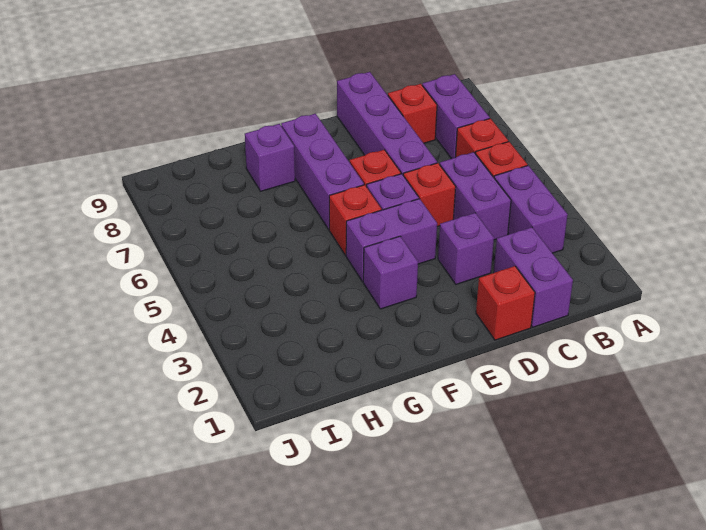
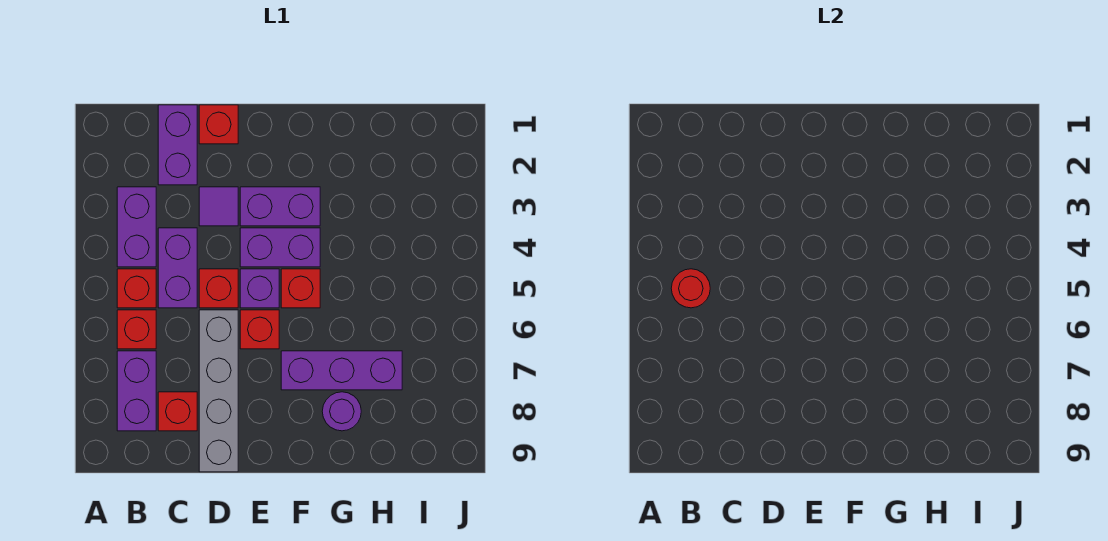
none -> red 1x1 round brick [671,269,710,308]
purple 1x1 brick [438,213,494,284] -> purple 1x1 tile [199,187,238,226]
purple 1x4 brick [337,72,437,175] -> grey 1x4 brick [199,310,238,472]
purple 1x1 brick [363,236,418,309] -> purple 1x2 brick [240,187,320,226]
purple 1x3 brick [281,114,364,229] -> purple 1x3 brick turned to [281,351,402,390]
purple 1x1 brick [245,124,295,191] -> purple 1x1 round brick [322,392,361,431]

